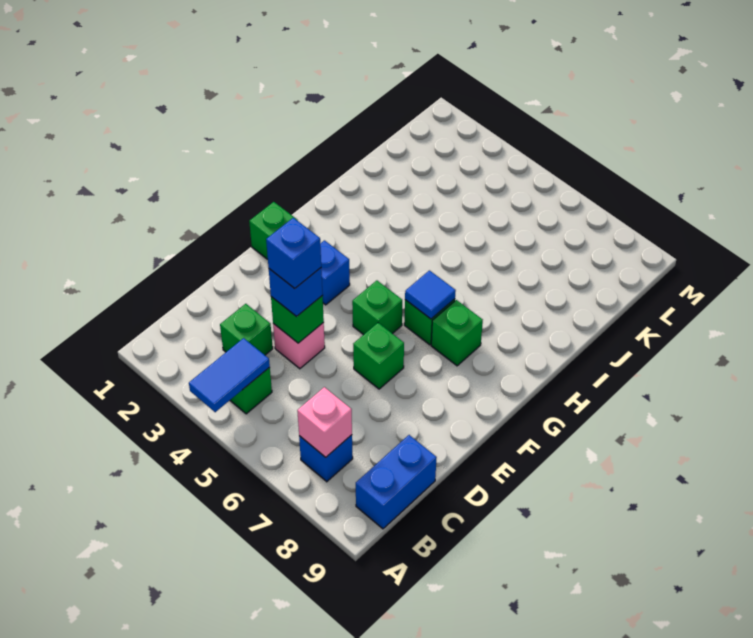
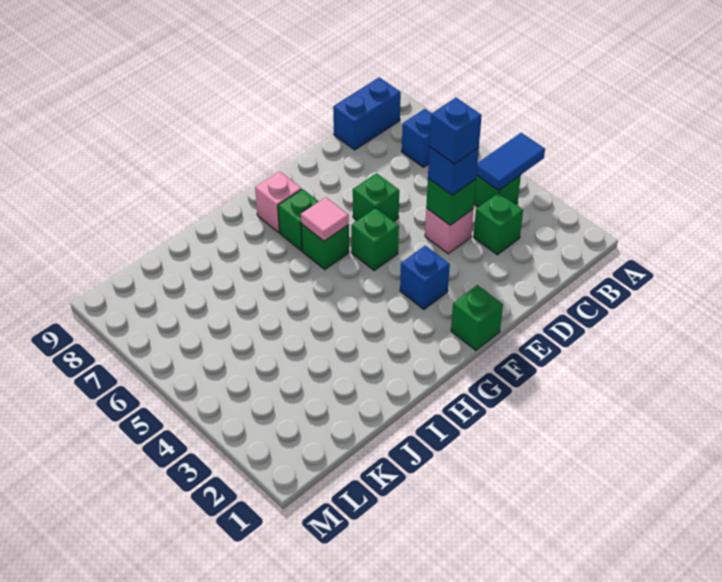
pink 1x1 brick [297,387,352,457] -> pink 1x1 brick moved to [255,171,302,232]
blue 1x1 tile [405,271,456,319] -> pink 1x1 tile [301,197,349,241]

